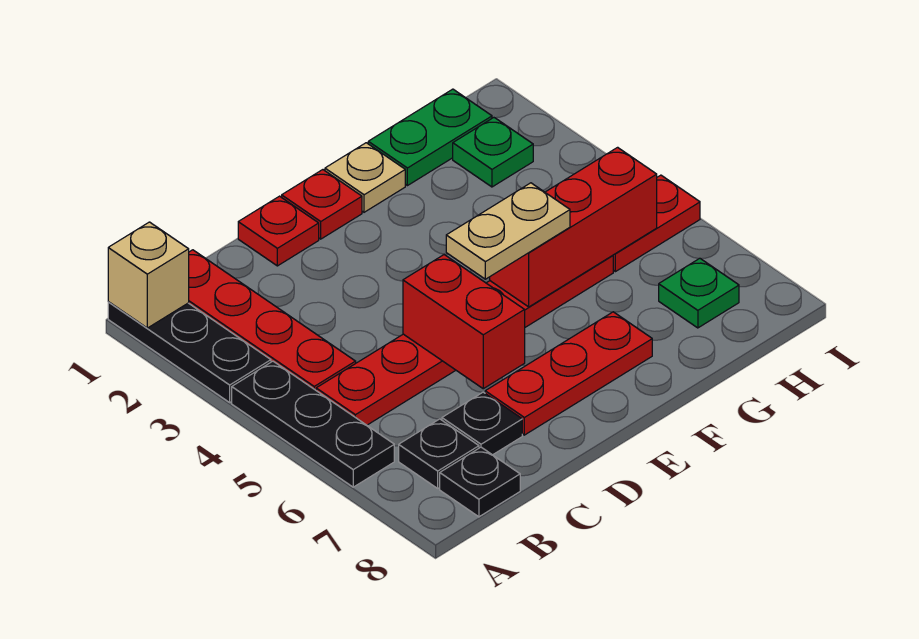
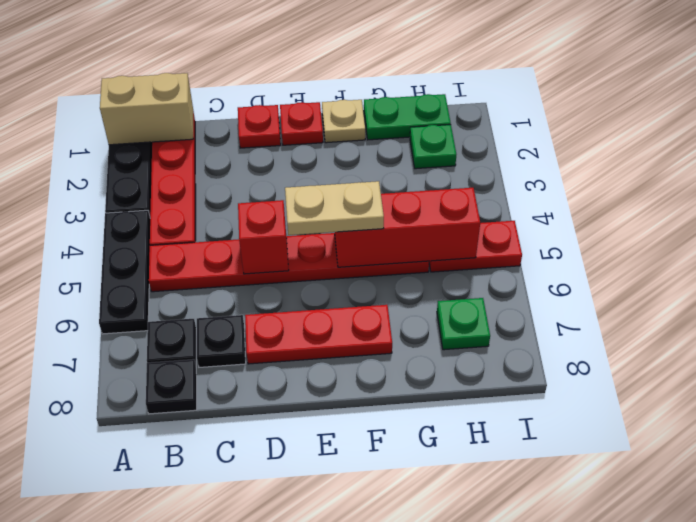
tan 1x1 brick [108,222,189,328] -> tan 1x2 brick [100,73,193,145]
red 1x2 brick [403,255,525,389] -> red 1x1 brick [238,200,289,274]

